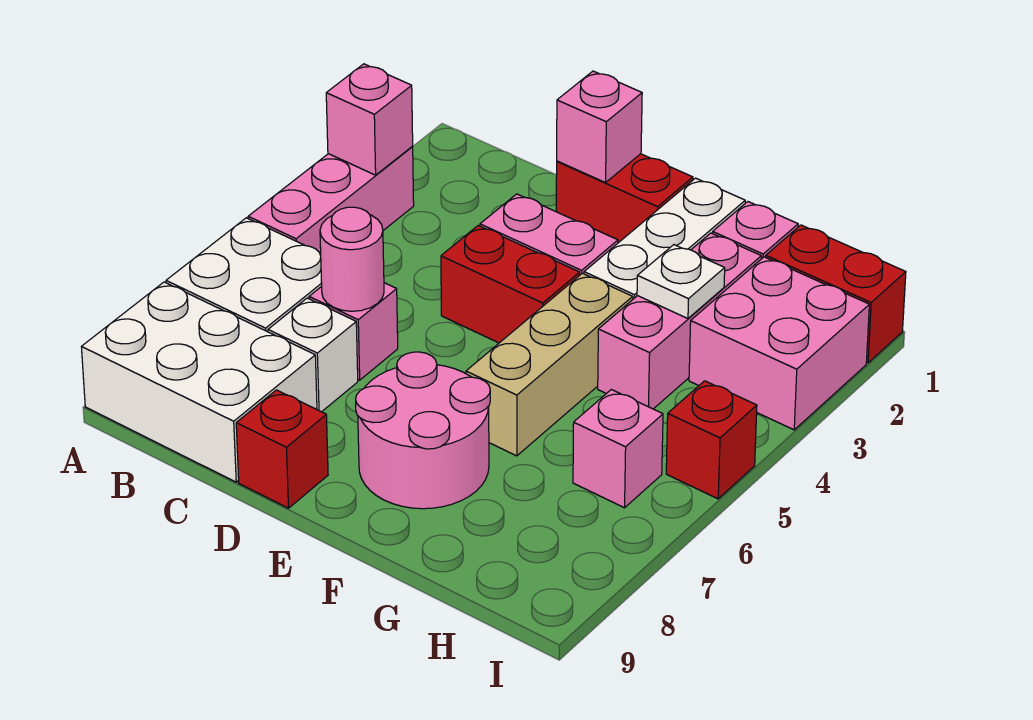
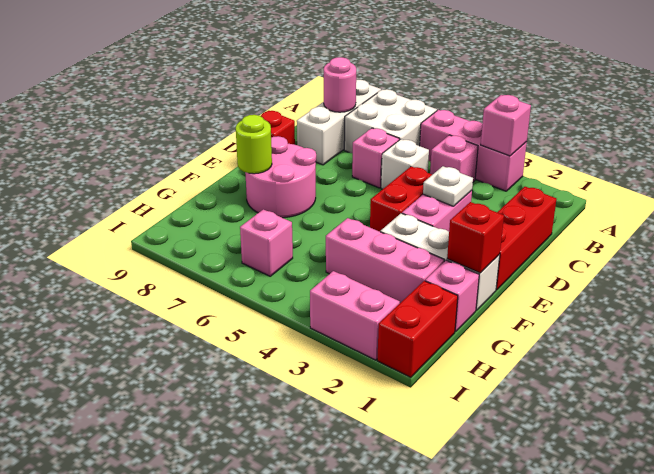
white 2x3 brick [82,282,317,482] -> white 1x3 brick [297,80,381,165]
pink 1x1 round brick [320,207,384,311] -> pink 1x1 round brick moved to [324,57,356,112]
white 1x1 brick [268,298,358,412] -> white 1x1 brick moved to [381,139,429,189]
red 1x2 brick [556,154,693,243] -> red 1x3 brick [496,187,556,290]
pink 1x1 brick [557,71,642,183] -> pink 1x1 brick moved to [430,135,478,182]
tan 1x3 brick [466,273,633,456] -> none
none -> lime 1x1 round brick [236,115,272,174]
white 1x1 plate [637,245,725,318] -> white 1x1 plate moved to [423,166,473,206]
pink 2x2 brick [689,257,869,430] -> pink 1x2 brick [310,271,400,360]
red 1x1 brick [666,381,757,499] -> red 1x1 brick moved to [447,202,504,273]

